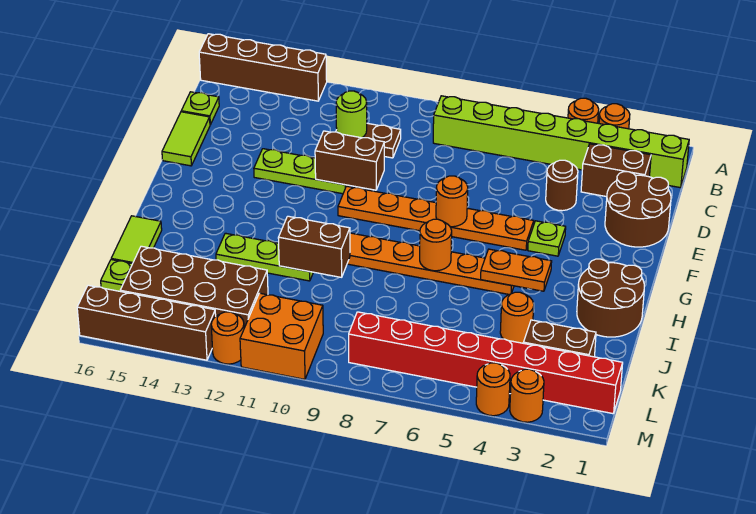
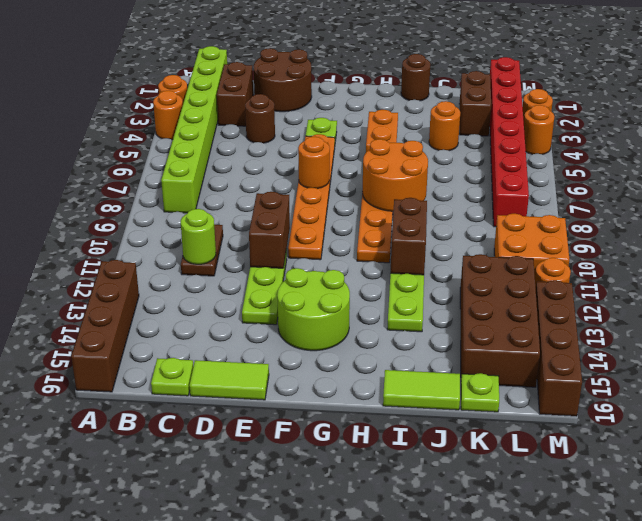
none -> lime 2x2 round brick [277,268,350,351]
brown 2x2 round brick [577,259,644,337] -> brown 1x1 round brick [401,54,430,101]
orange 1x1 round brick [420,219,452,271] -> orange 2x2 round brick [362,139,428,212]

